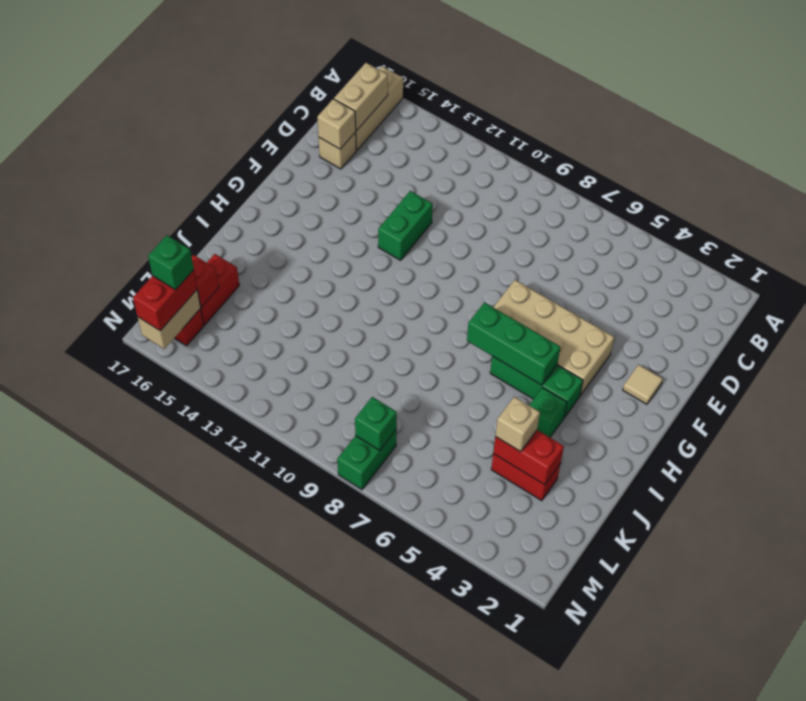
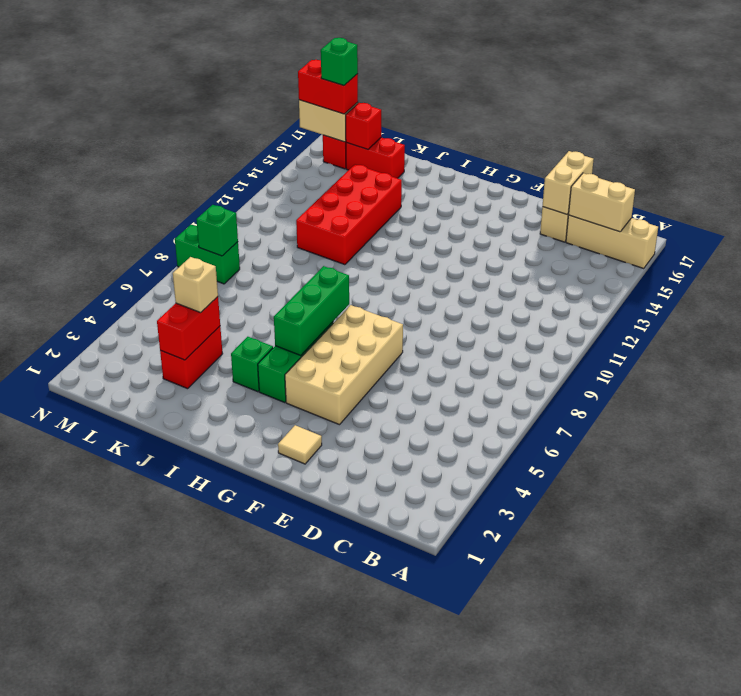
tan 1x1 brick [317,99,356,149] -> tan 1x2 brick [543,151,594,214]
green 1x2 brick [378,191,433,260] -> none
none -> red 2x4 brick [296,164,402,265]

